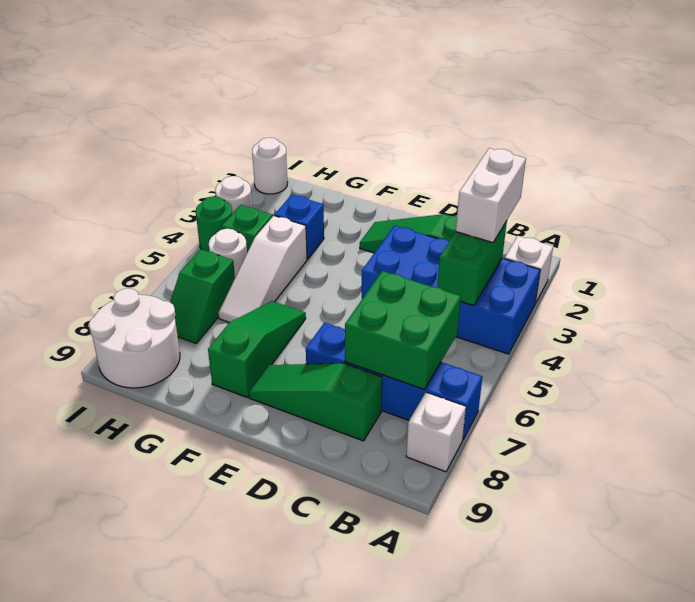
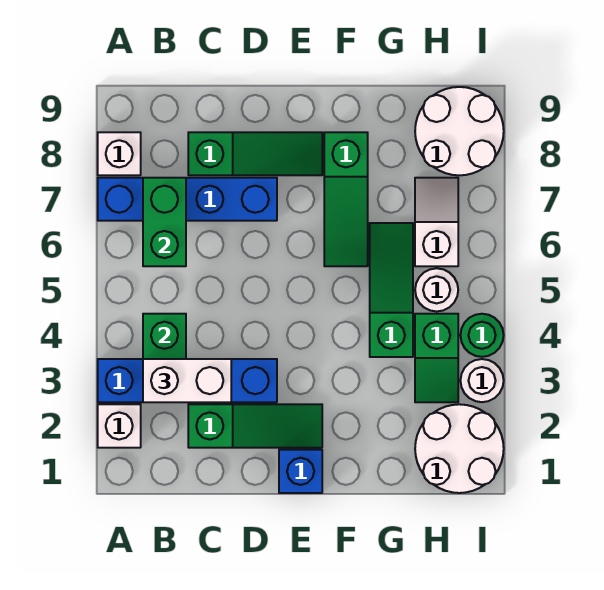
blue 2x4 brick [362,226,540,354] -> blue 1x4 brick [98,359,277,402]
white 1x2 brick [456,148,526,243] -> white 1x2 brick turned to [143,359,231,402]
green 2x2 brick [345,271,461,389] -> green 1x2 brick [143,178,186,266]
blue 1x1 brick [275,195,324,259] -> blue 1x1 brick moved to [279,450,322,493]
white 1x3 slope [218,216,307,322] -> green 1x3 slope [370,223,413,357]
green 1x2 slope [170,249,235,343] -> white 1x2 slope [415,178,458,266]
white 1x1 round brick [252,138,288,194] -> white 2x2 round brick [415,404,504,493]

